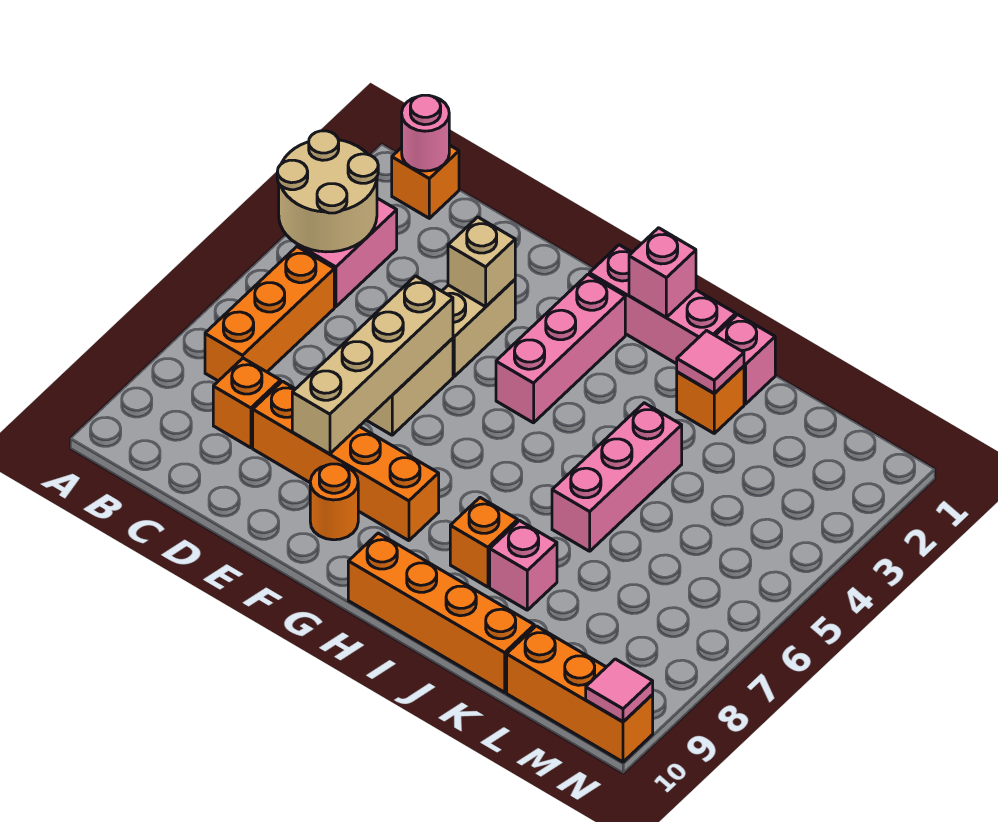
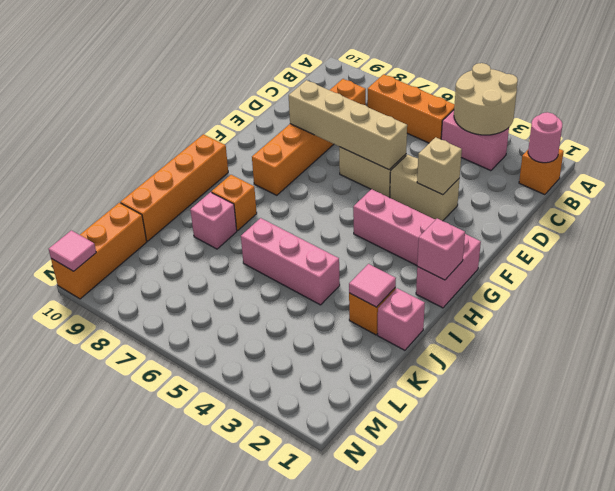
orange 1x1 round brick [310,464,358,540] -> none
pink 1x3 brick [589,245,736,364] -> pink 1x2 brick [416,234,481,308]

